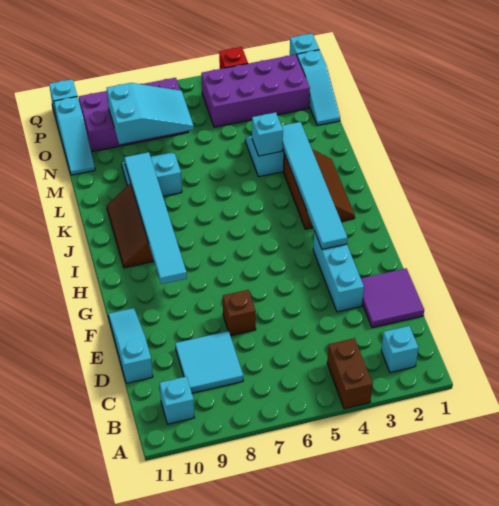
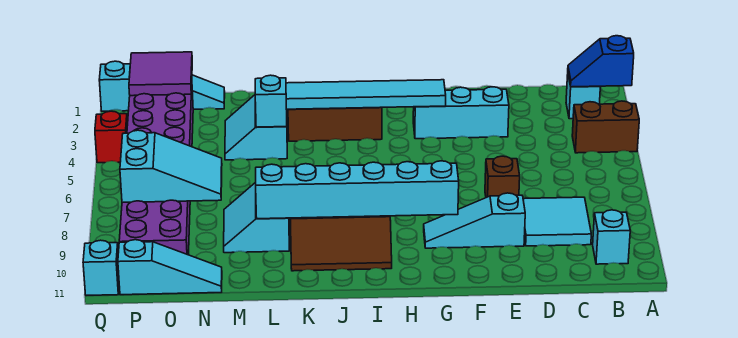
none -> blue 1x2 slope [568,36,634,87]
purple 2x2 tile [361,268,424,328] -> purple 2x2 tile moved to [129,52,192,96]
cyan 1x3 slope [108,308,153,383] -> cyan 1x3 slope moved to [424,193,525,248]
cyan 1x6 tile [124,152,187,284] -> cyan 1x6 brick [256,161,459,219]
cyan 2x3 slope [107,83,194,144] -> cyan 2x3 slope turned to [120,130,222,203]

